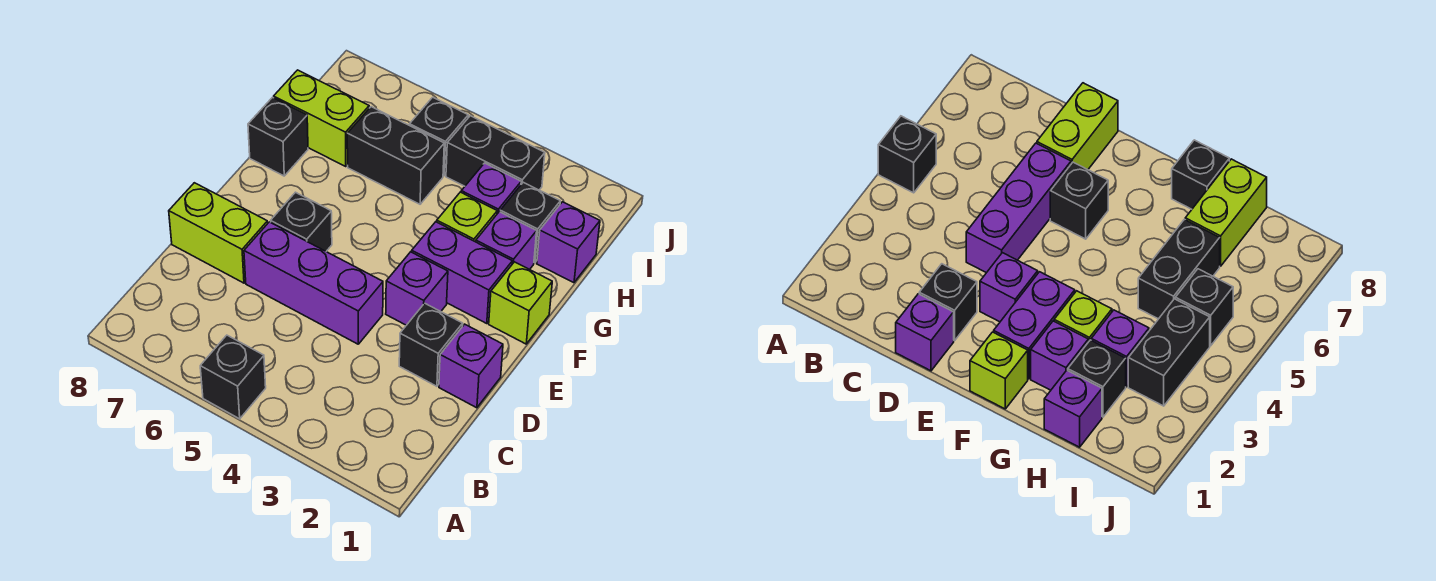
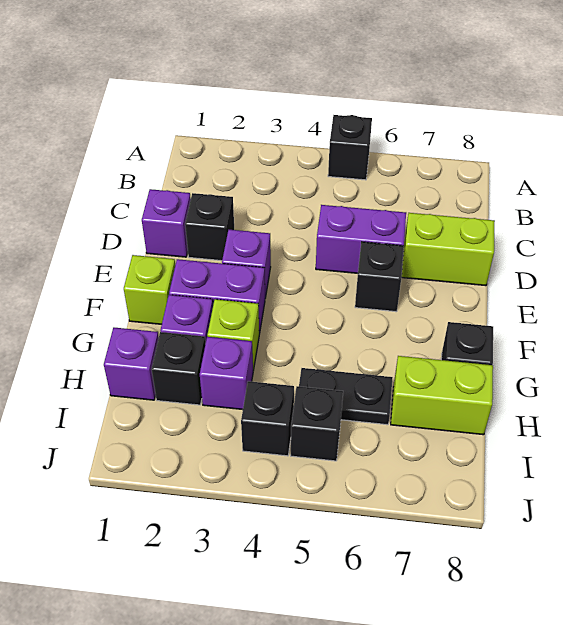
purple 1x3 brick [244,222,383,344] -> purple 1x2 brick [316,205,406,273]
black 1x2 brick [347,107,444,204] -> black 1x2 plate [299,368,393,425]
black 1x2 brick [446,116,545,190] -> black 1x1 brick [241,381,294,456]

